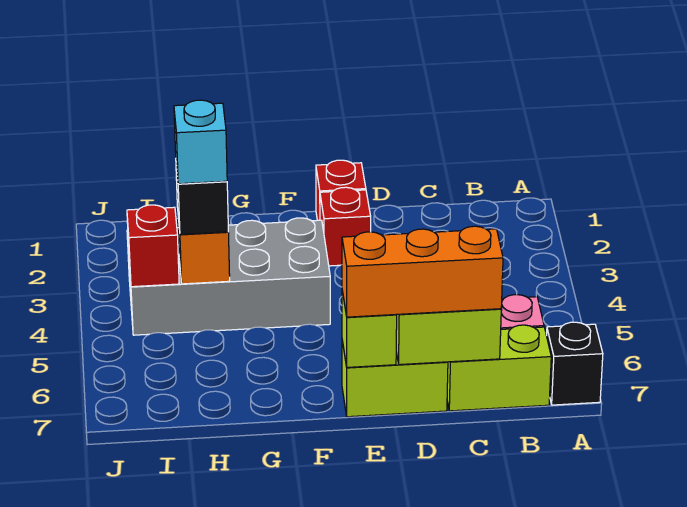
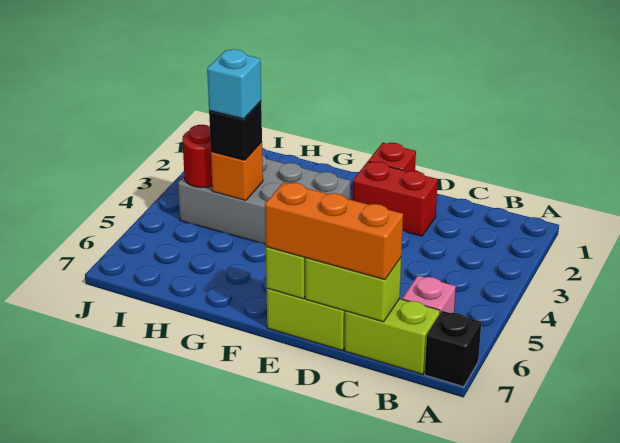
red 1x1 brick [320,187,371,266] -> red 1x2 brick [353,162,438,236]
red 1x1 brick [127,205,179,287] -> red 1x1 round brick [182,125,212,188]

